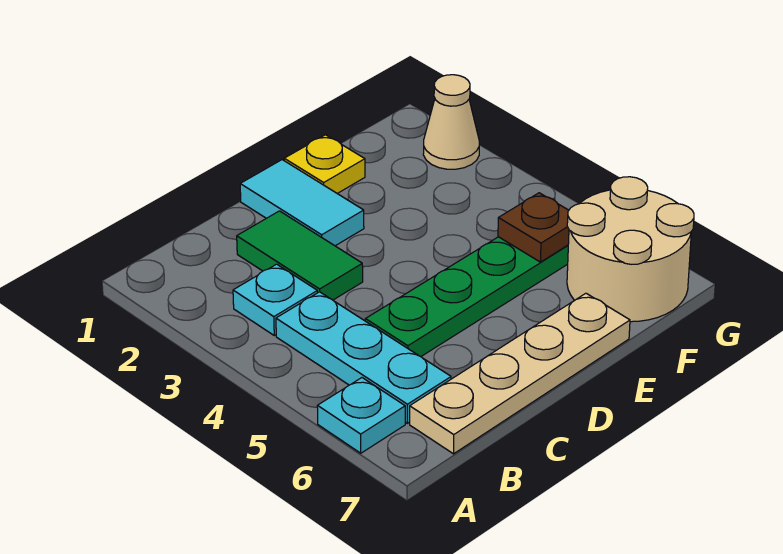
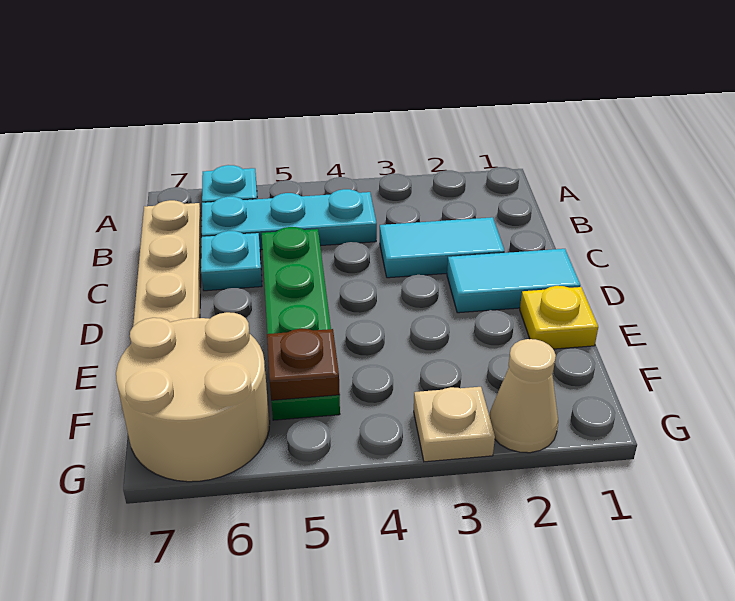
cyan 1x1 plate [233,264,318,335] -> cyan 1x1 plate moved to [201,231,262,291]
green 1x2 tile [237,211,363,300] -> cyan 1x2 tile [380,217,505,278]
none -> tan 1x1 plate [414,387,495,462]

